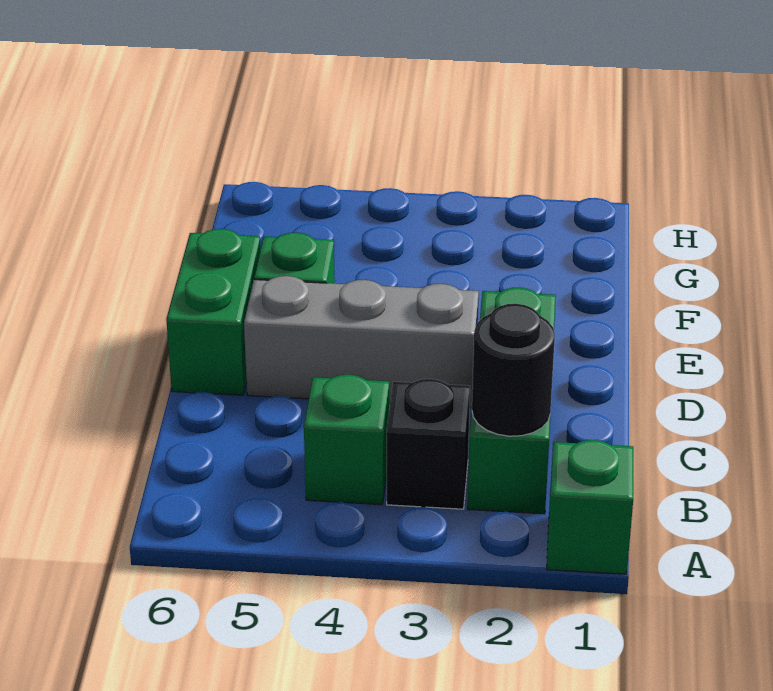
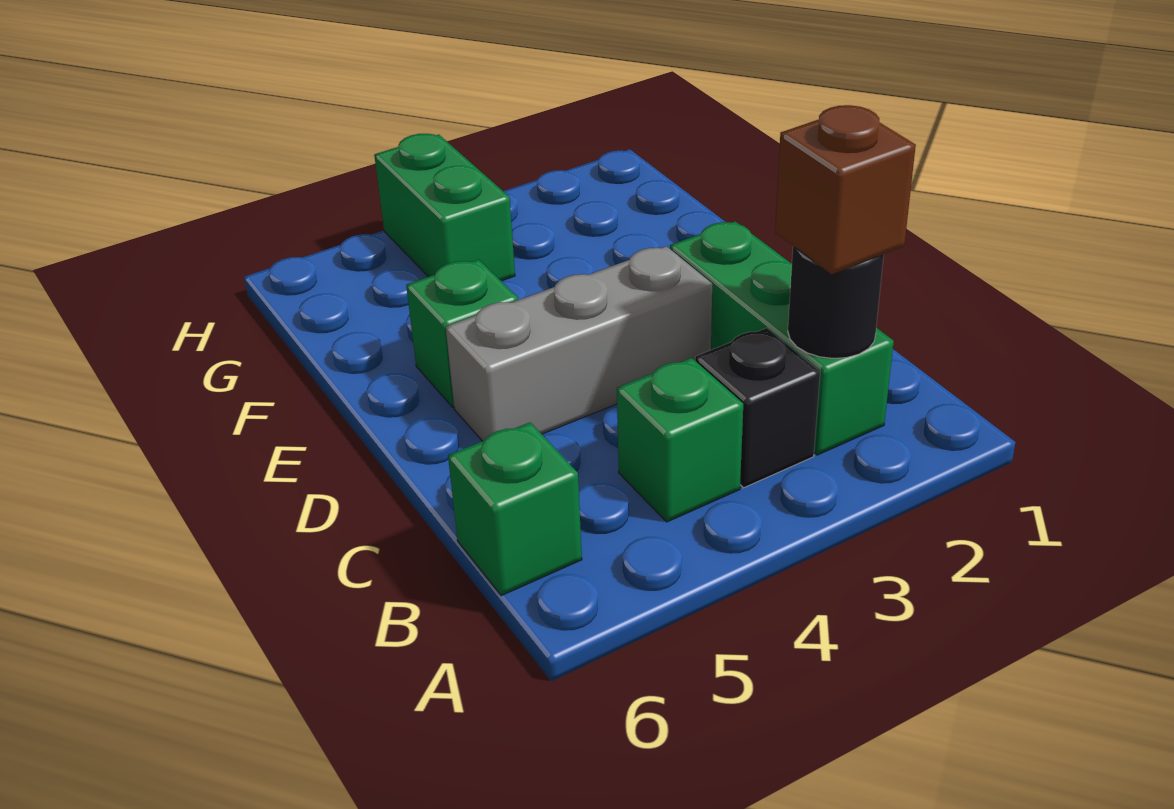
green 1x1 brick [547,440,633,574] -> green 1x1 brick moved to [448,422,582,596]
none -> brown 1x1 brick [775,105,916,274]
green 1x2 brick [166,229,260,395] -> green 1x2 brick moved to [374,134,515,281]

